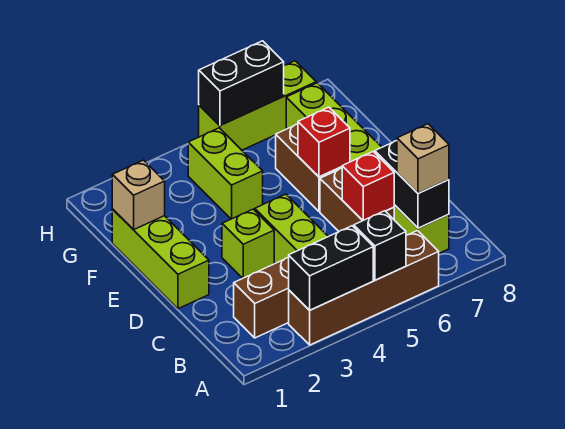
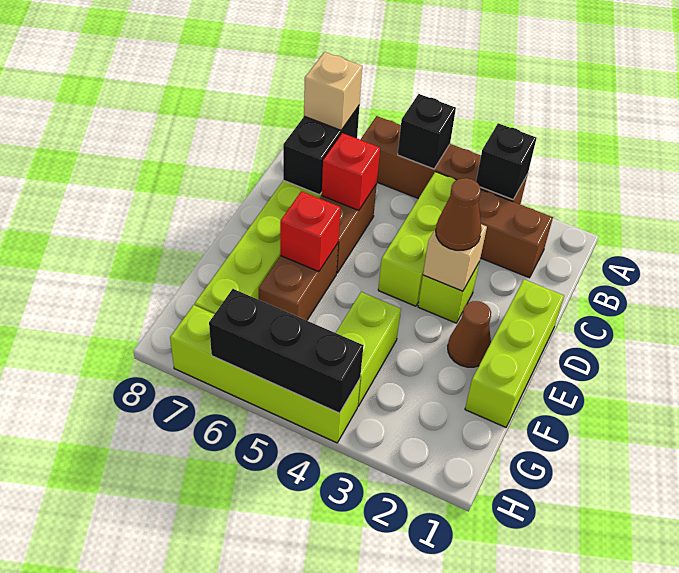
black 1x2 brick [288,226,373,310] -> black 1x1 brick [476,123,536,199]
none -> brown 1x1 cone [436,178,481,250]
none -> brown 1x1 cone [448,301,491,367]
tan 1x1 brick [112,160,165,230] -> tan 1x1 brick moved to [423,224,487,291]
lime 1x3 brick [199,61,316,150] -> lime 1x4 brick [170,305,360,443]
black 1x2 brick [199,41,284,125] -> black 1x3 brick [209,289,364,413]

